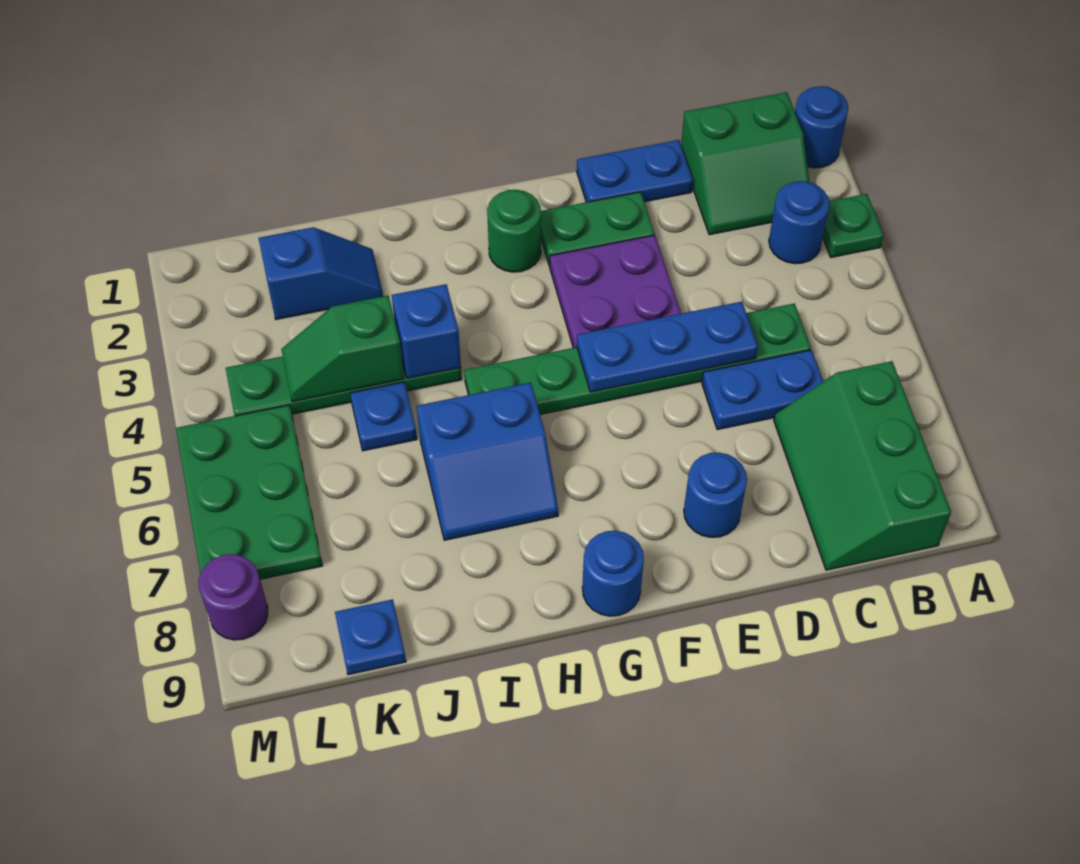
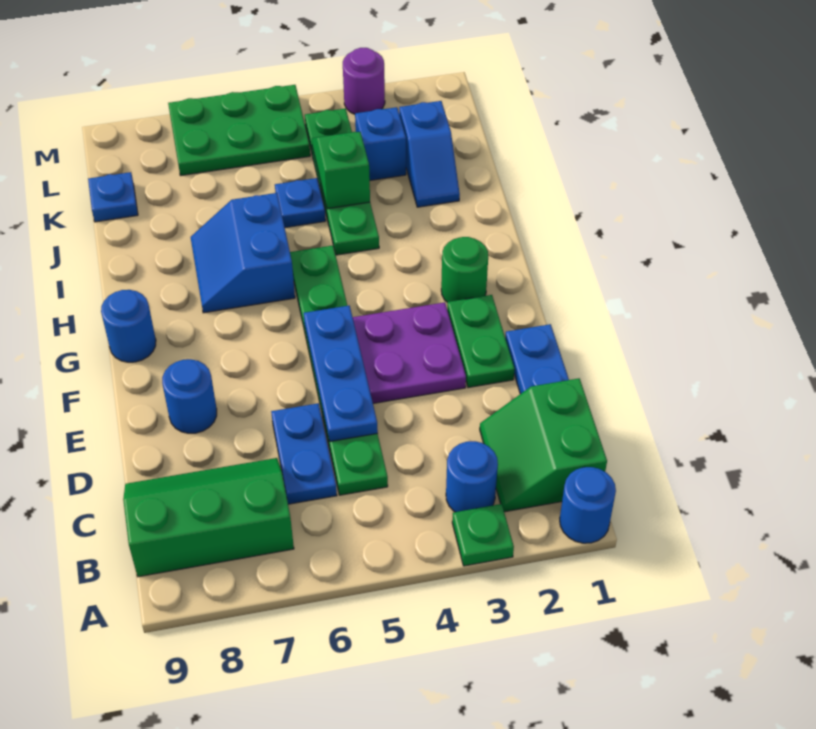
blue 1x1 brick [392,284,461,378] -> blue 1x1 brick moved to [355,107,406,180]
purple 1x1 round brick [199,554,268,640] -> purple 1x1 round brick moved to [343,48,385,114]

